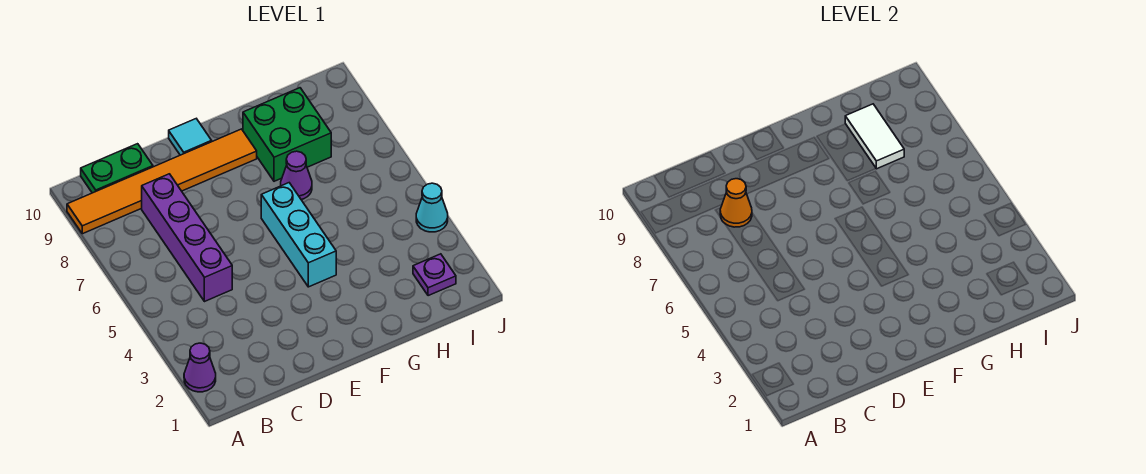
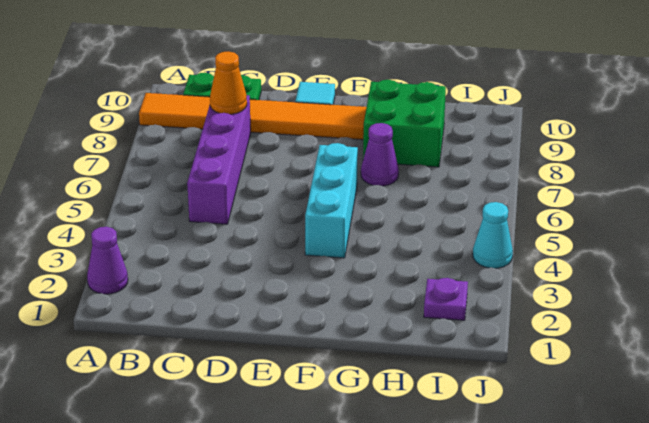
white 1x2 tile [845,104,904,169] -> none

